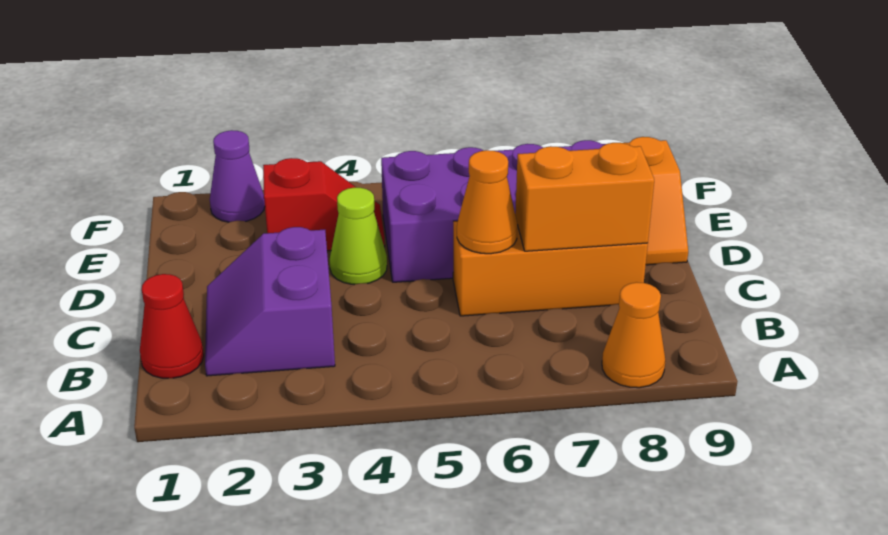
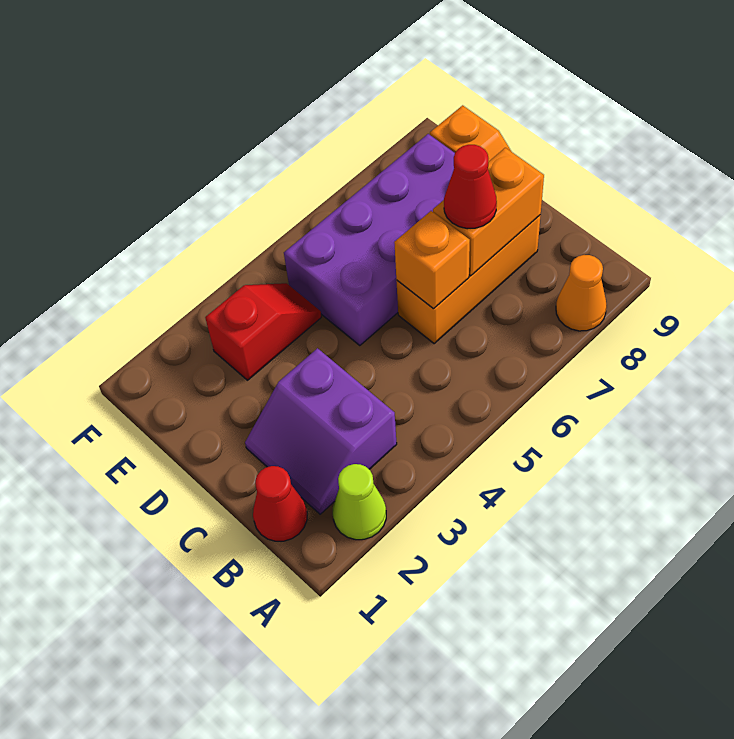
orange 1x1 cone [457,150,517,254] -> orange 1x1 brick [394,211,470,309]
none -> red 1x1 cone [444,145,497,229]
lime 1x1 cone [330,188,387,285] -> lime 1x1 cone moved to [333,464,386,540]
purple 1x1 cone [210,130,265,222] -> none

